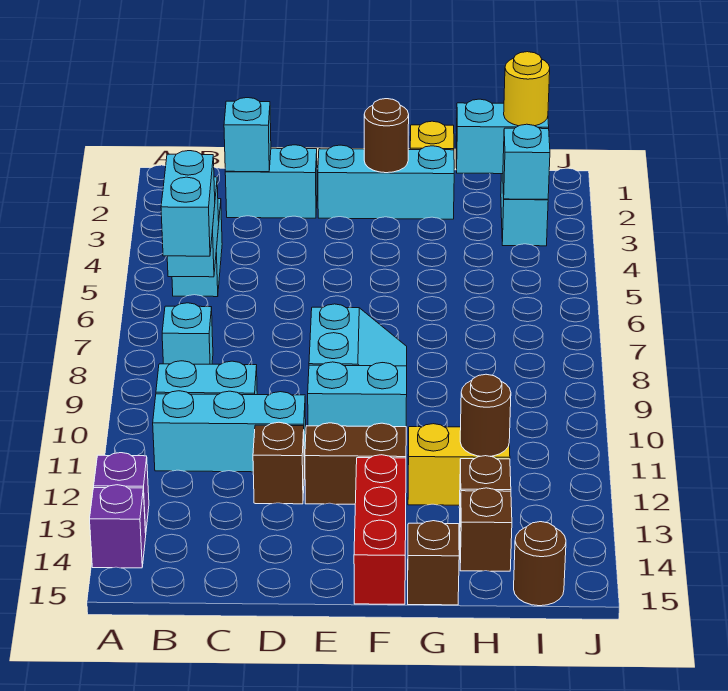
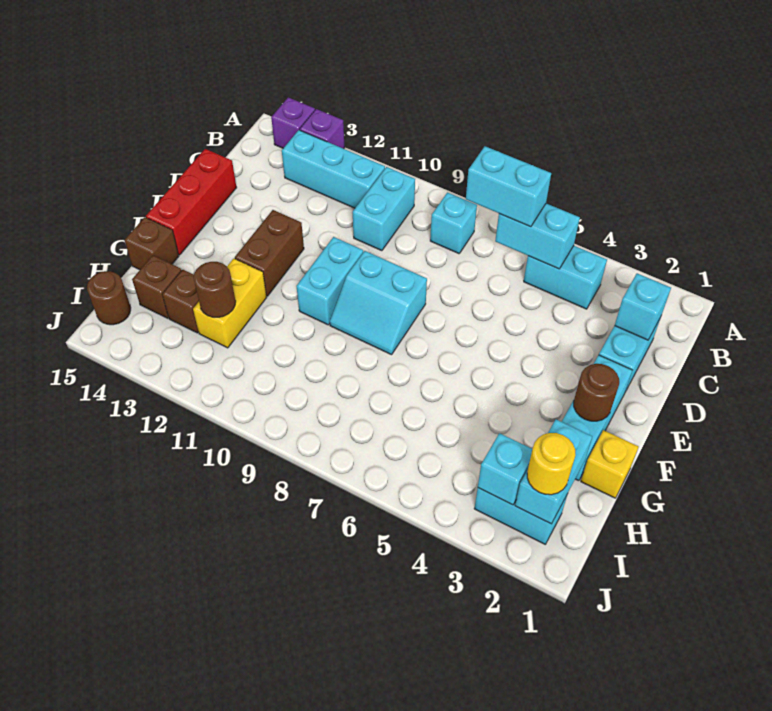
cyan 1x3 brick [153,391,306,472] -> cyan 1x3 brick turned to [282,130,385,208]
brown 1x1 brick [253,422,304,504] -> none
red 1x3 brick [354,455,406,604] -> red 1x3 brick turned to [146,149,237,255]

